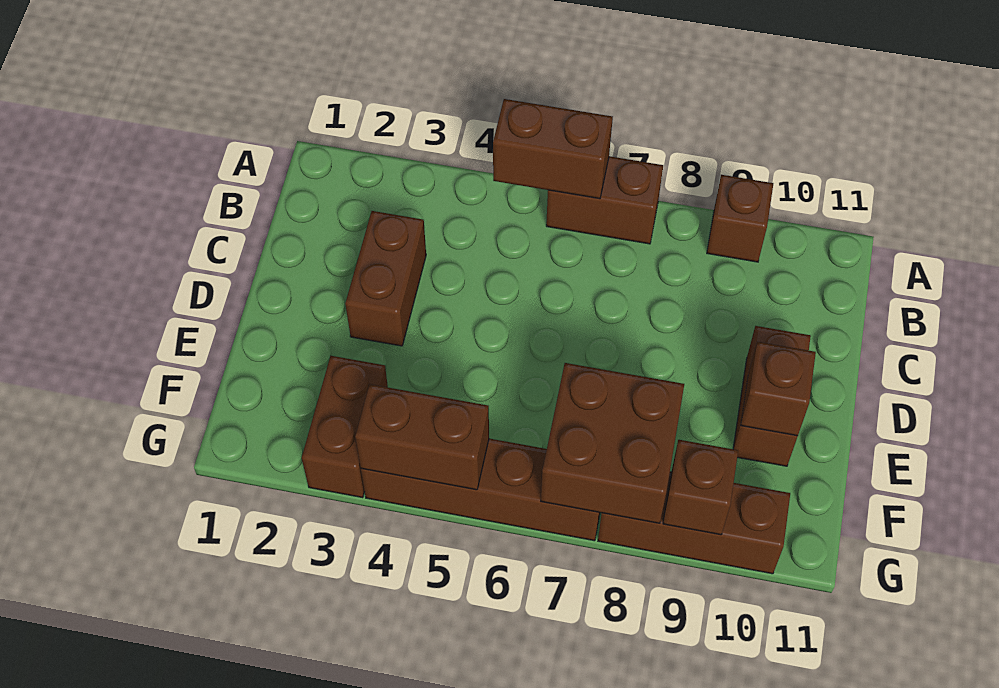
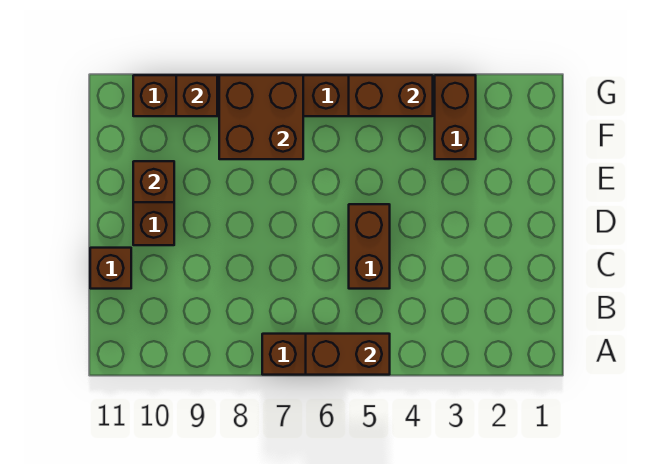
brown 1x1 brick [707,175,773,262] -> brown 1x1 brick moved to [90,248,131,289]
brown 1x2 brick [345,211,426,346] -> brown 1x2 brick moved to [349,204,390,289]

